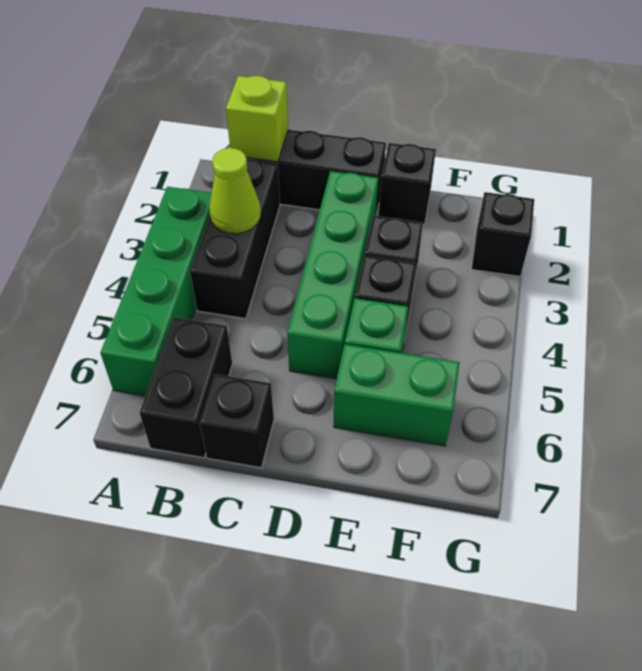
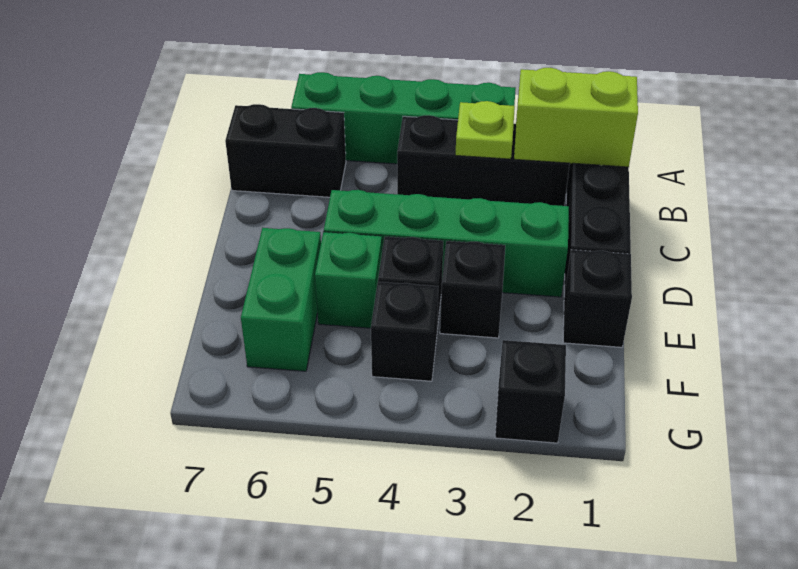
lime 1x1 brick [226,76,288,162] -> lime 1x2 brick [514,68,638,167]
lime 1x1 cone [209,148,261,234] -> lime 1x1 plate [455,101,515,159]
black 1x1 brick [200,374,274,468] -> black 1x1 brick moved to [371,282,438,381]

